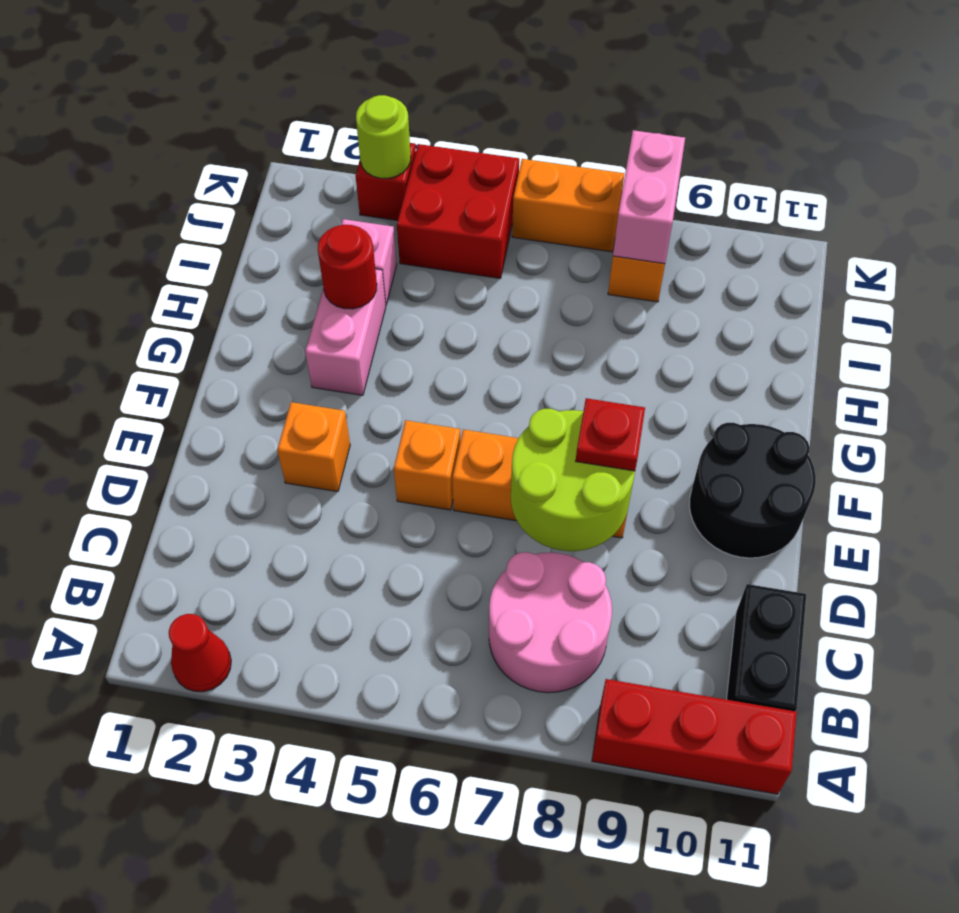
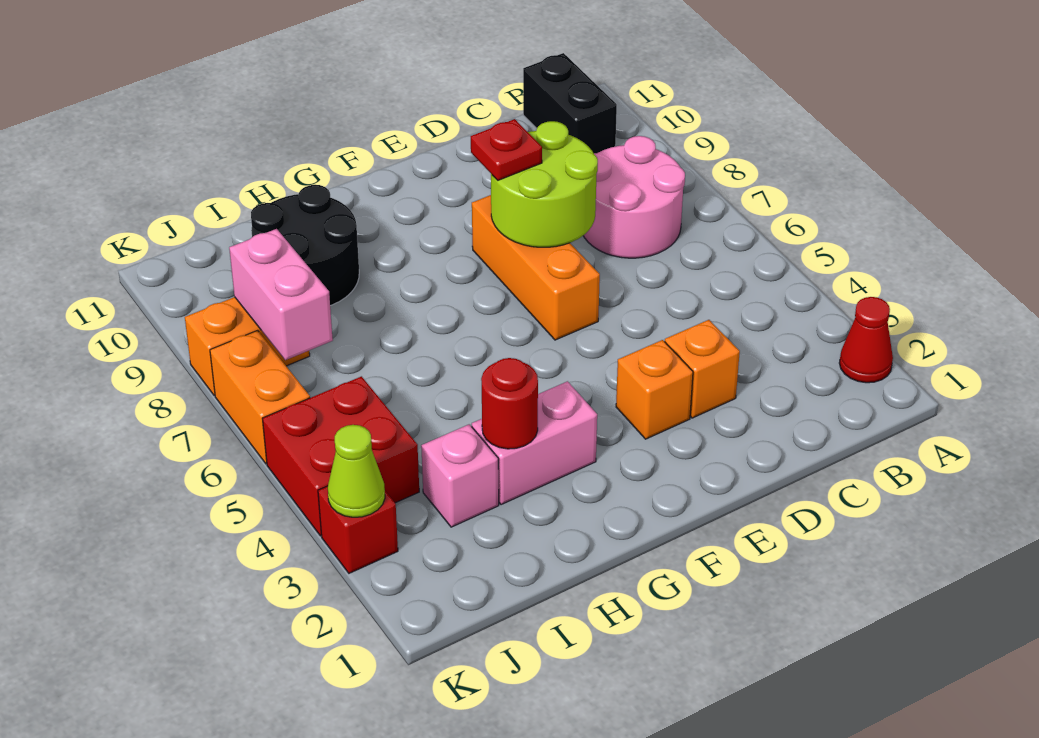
red 1x3 brick [592,679,797,794] -> none
black 1x2 brick [727,584,806,711] -> black 1x2 brick turned to [523,53,617,153]
orange 1x1 brick [394,420,461,510] -> orange 1x1 brick moved to [665,320,740,418]
black 2x2 round brick [689,423,816,558] -> black 2x2 round brick moved to [251,185,359,306]
pink 1x2 brick [613,130,685,264] -> pink 1x2 brick turned to [229,229,333,360]
lime 1x1 round brick [356,95,411,179] -> lime 1x1 cone [328,425,385,517]

